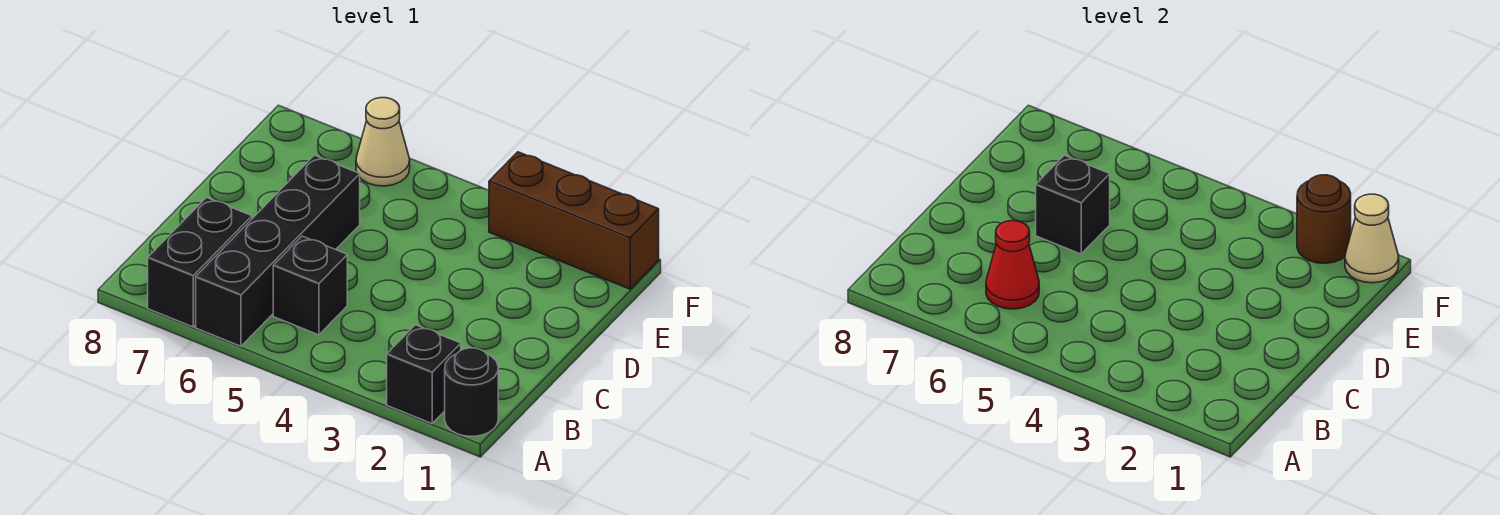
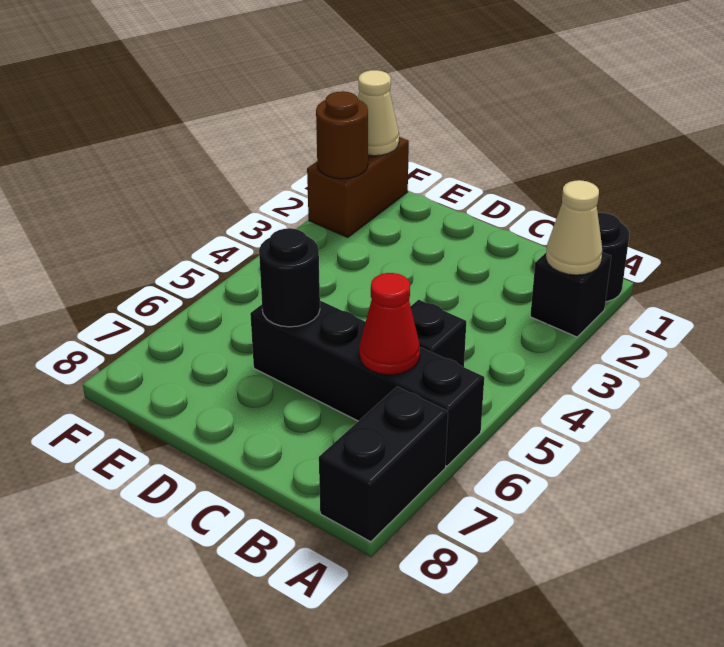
black 1x2 brick [148,198,252,327] -> black 1x2 brick turned to [319,387,448,542]
black 1x1 brick [1036,155,1110,254] -> black 1x1 round brick [259,228,320,327]
brown 1x3 brick [489,152,659,289] -> brown 1x2 brick [307,137,409,238]
tan 1x1 cone [356,98,410,186] -> tan 1x1 cone moved to [546,180,602,275]

